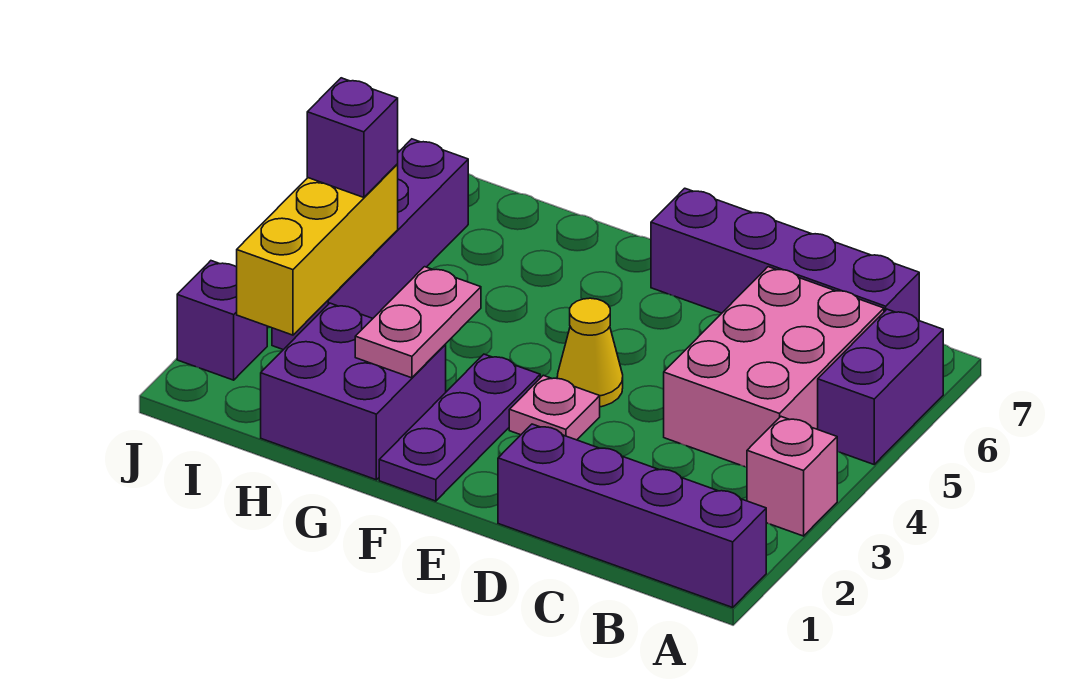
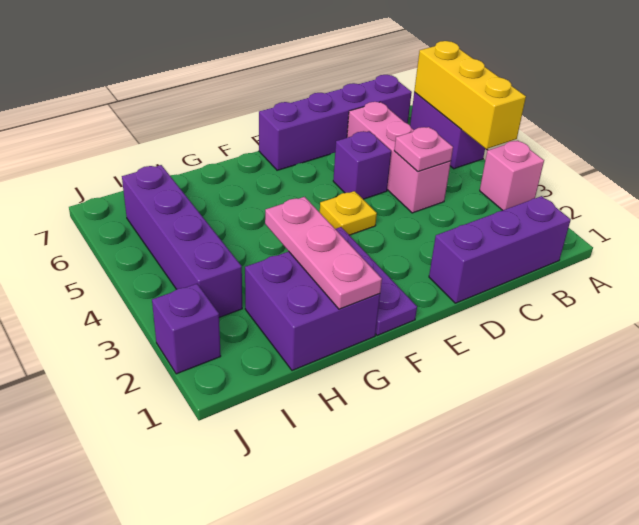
purple 1x4 brick [498,424,766,607] -> purple 1x3 brick [429,196,571,303]
pink 2x3 brick [664,267,884,467] -> pink 1x3 brick [347,102,451,213]
pink 1x1 plate [509,375,600,440] -> pink 1x1 plate moved to [394,127,453,172]
yellow 1x1 cone [557,298,623,407] -> yellow 1x1 plate [320,191,377,235]
pink 1x2 plate [355,267,481,378] -> pink 1x3 plate [265,197,382,309]
yellow 1x3 brick [237,165,398,335] -> yellow 1x3 brick moved to [414,41,526,149]
purple 1x1 brick [307,78,398,197] -> purple 1x1 brick moved to [333,131,391,199]

